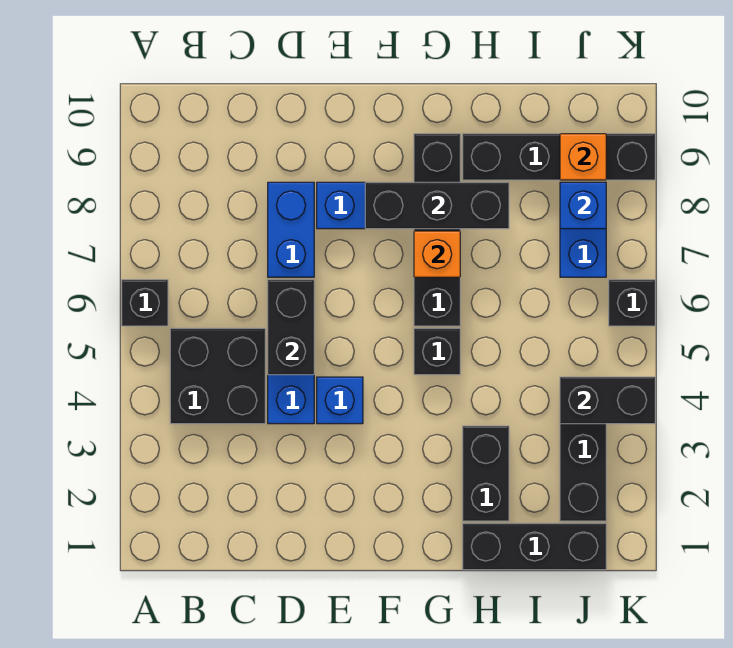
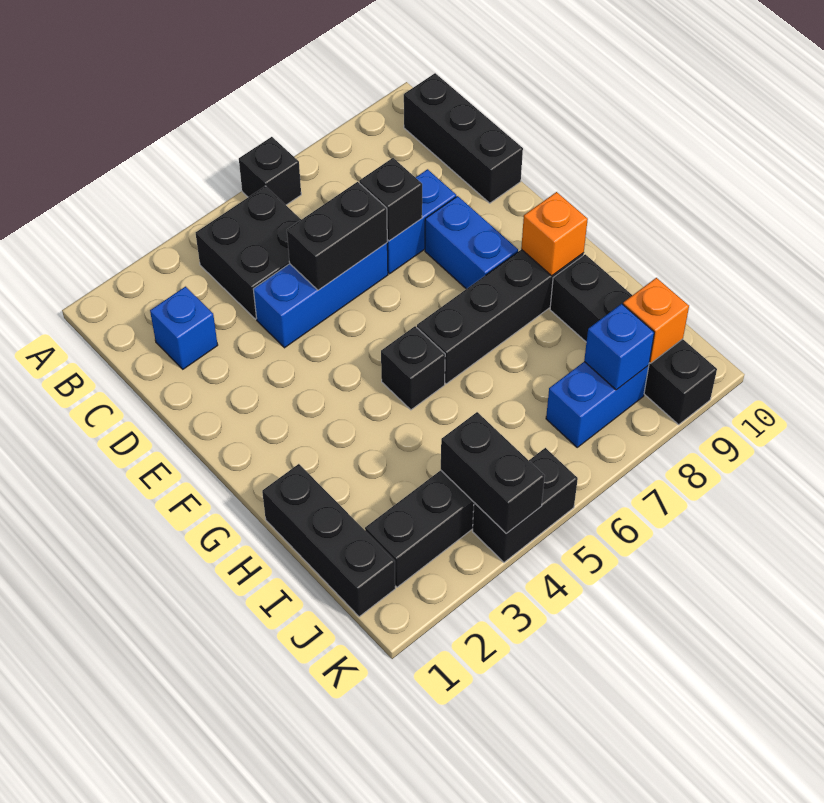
blue 1x1 brick [317,377,363,424] -> blue 1x1 brick moved to [150,287,218,369]
black 1x3 brick [365,182,509,229] -> black 1x3 brick moved to [404,73,523,203]
orange 1x1 brick [414,231,460,277] -> orange 1x1 brick moved to [521,192,588,276]
black 1x2 brick [463,426,509,521] -> black 1x2 brick moved to [473,448,578,562]
black 1x1 brick [609,280,655,326] -> black 1x1 brick moved to [359,158,422,241]

